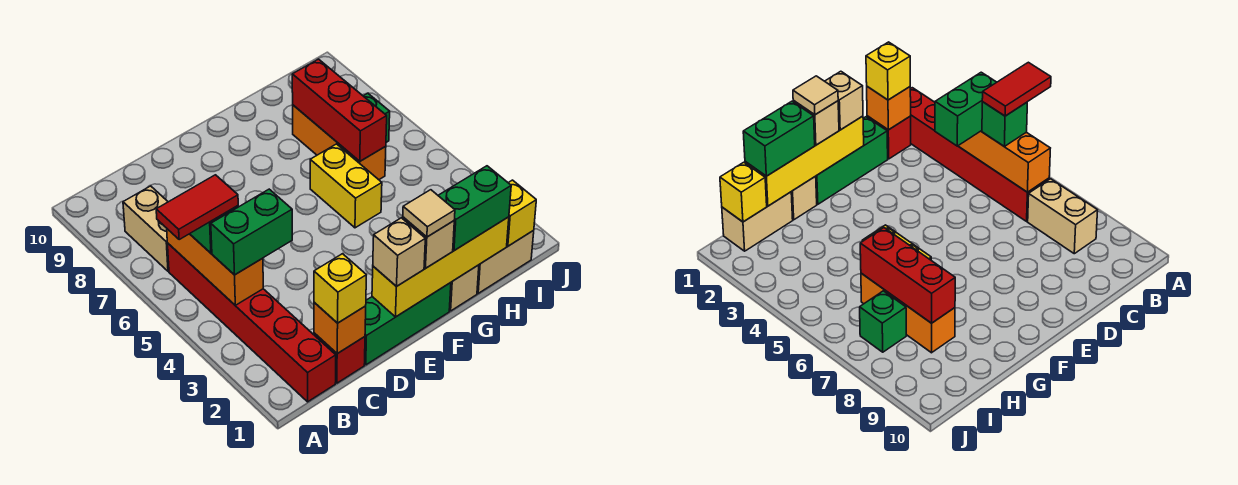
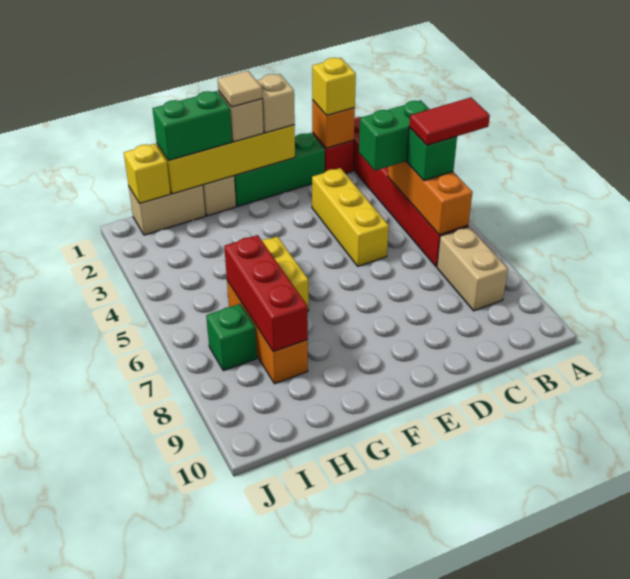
none -> yellow 1x3 brick [312,168,389,266]

